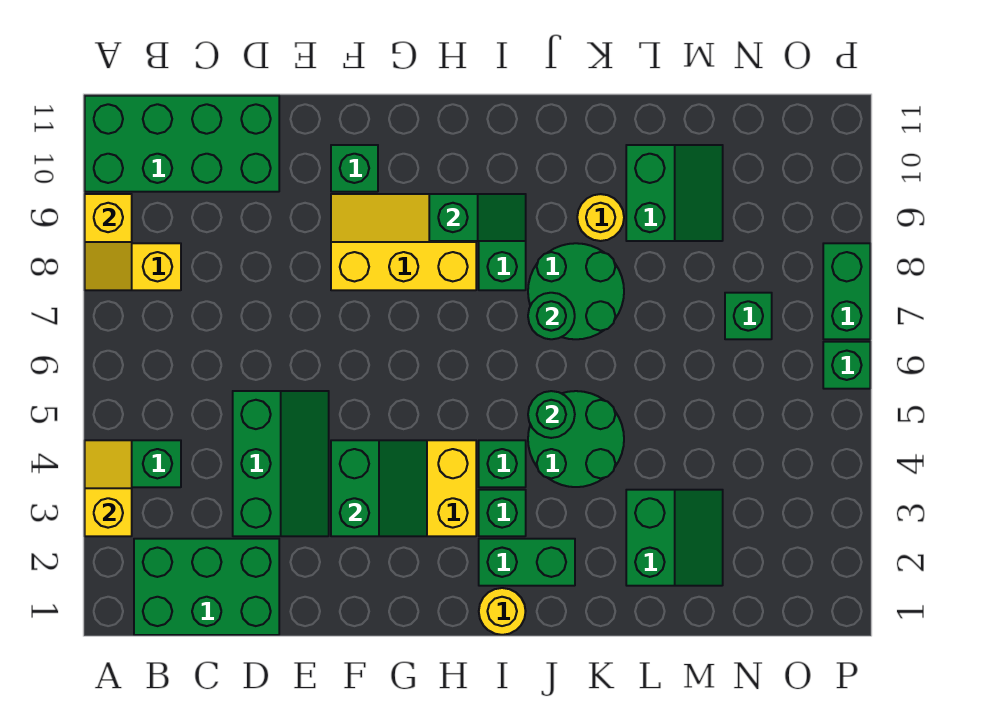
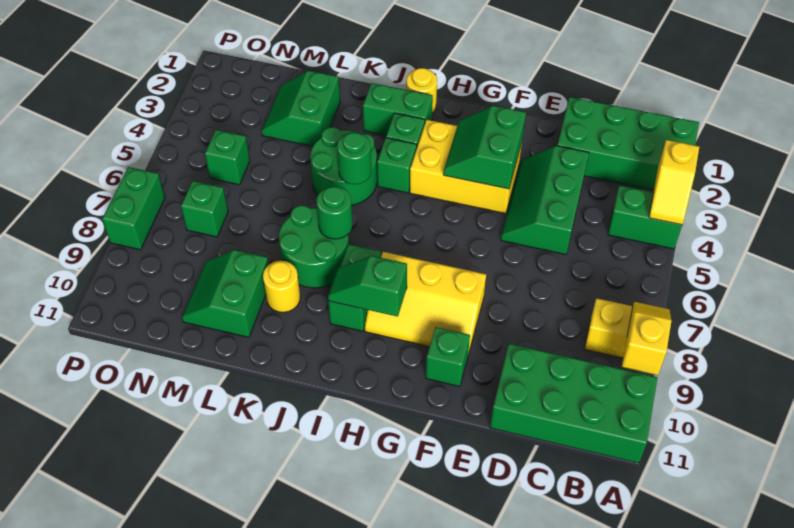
green 2x3 brick [134,539,279,635] -> green 2x4 brick [557,97,699,190]
green 1x1 brick [823,342,870,389] -> green 1x1 brick moved to [205,130,250,185]

